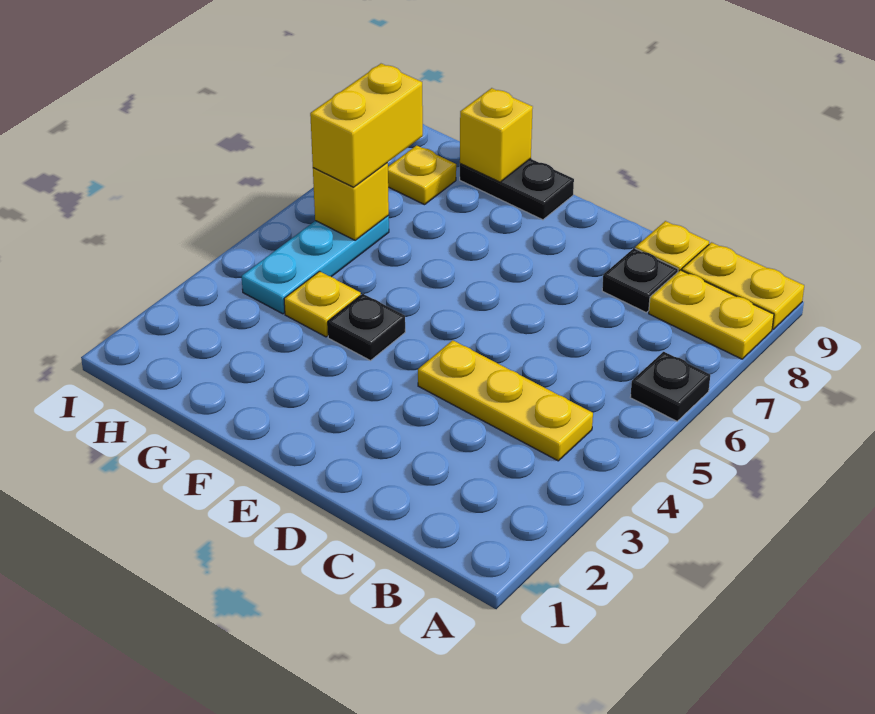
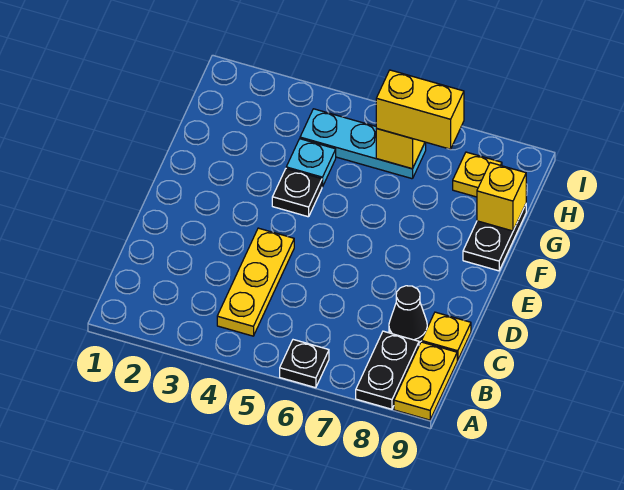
yellow 1x2 plate [649,270,774,359] -> black 1x2 plate [356,331,419,409]
black 1x1 plate [602,248,678,312] -> black 1x1 cone [389,286,427,343]
yellow 1x1 plate [284,271,361,337] -> cyan 1x1 plate [286,139,336,187]

